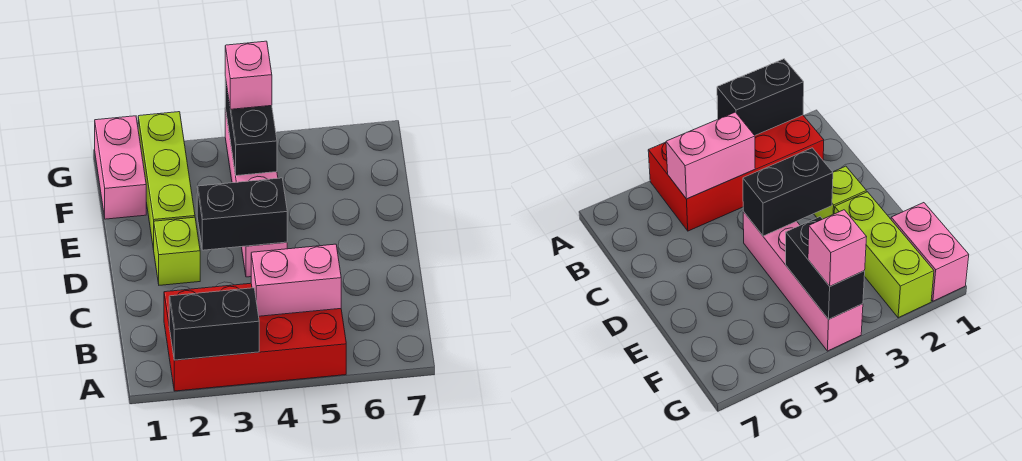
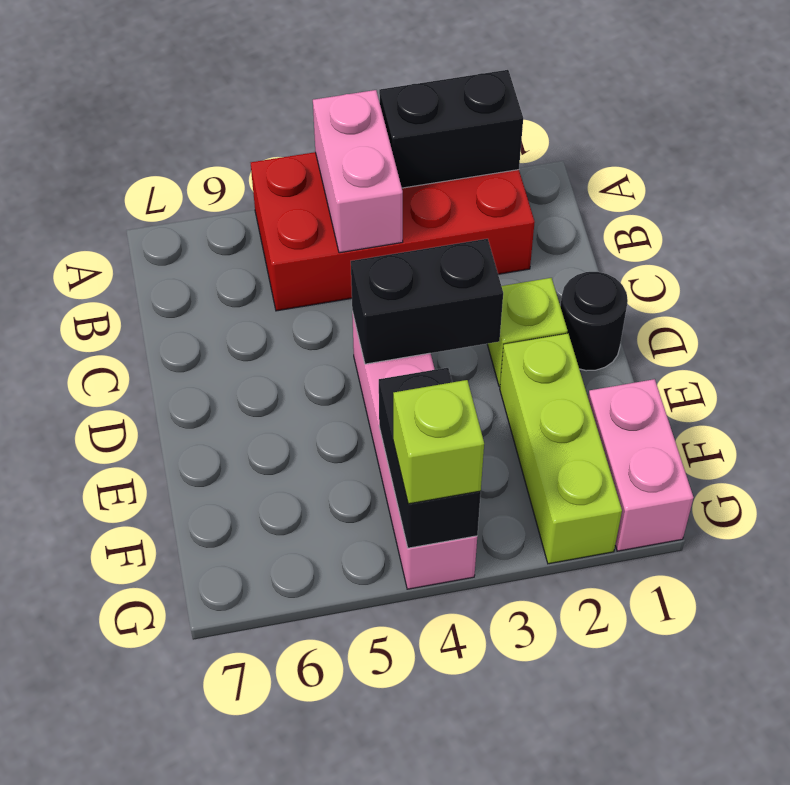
pink 1x2 brick [251,244,341,316] -> pink 1x2 brick turned to [313,90,403,253]
none -> black 1x1 round brick [560,272,628,371]
pink 1x1 brick [225,41,272,109] -> lime 1x1 brick [393,380,484,504]

